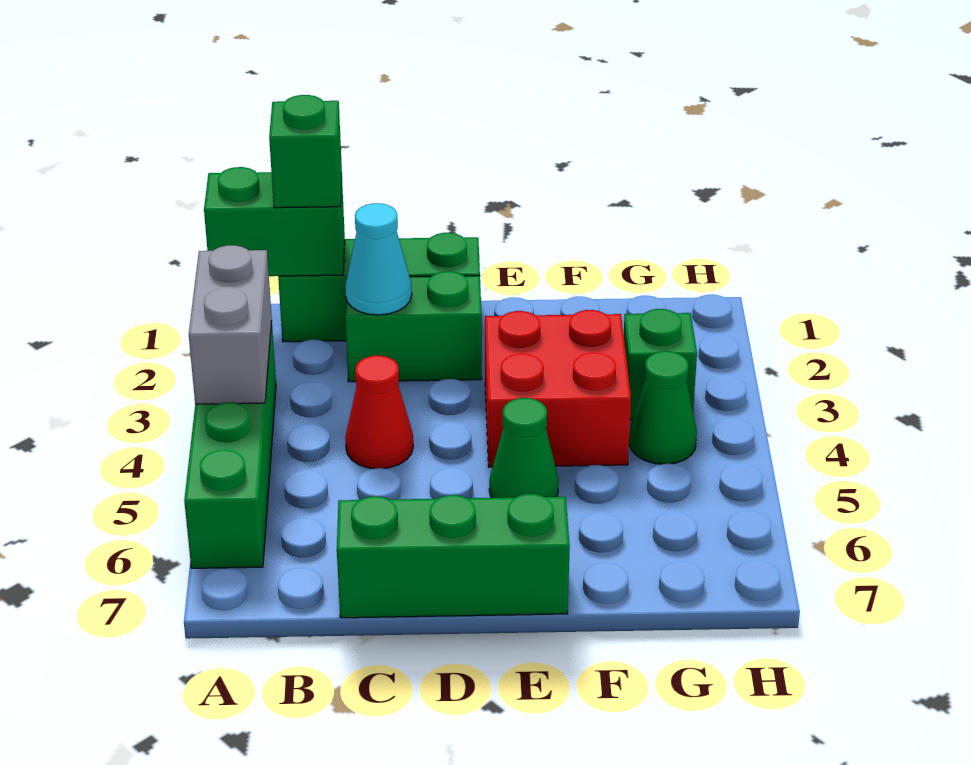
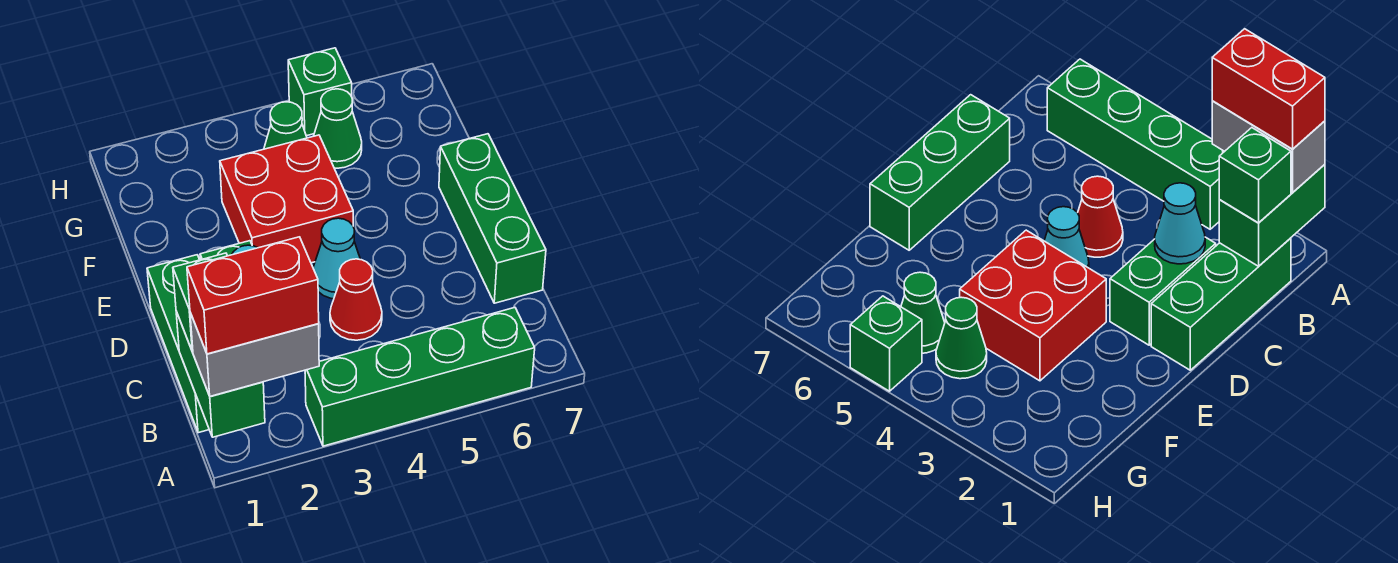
none -> red 1x2 brick [187,237,319,354]
grey 1x2 brick [189,245,272,404] -> grey 1x2 brick moved to [190,313,319,396]
none -> cyan 1x1 cone [313,218,361,299]
green 1x1 cone [489,398,559,498] -> green 1x1 cone moved to [314,89,362,168]
green 1x1 brick [624,309,697,420] -> green 1x1 brick moved to [288,48,352,136]

